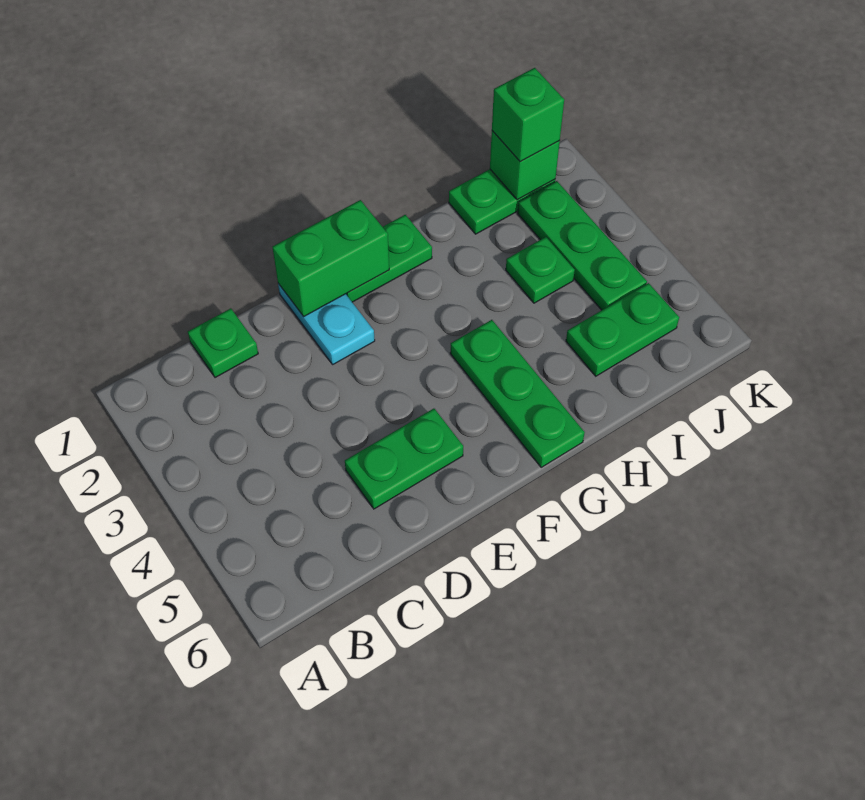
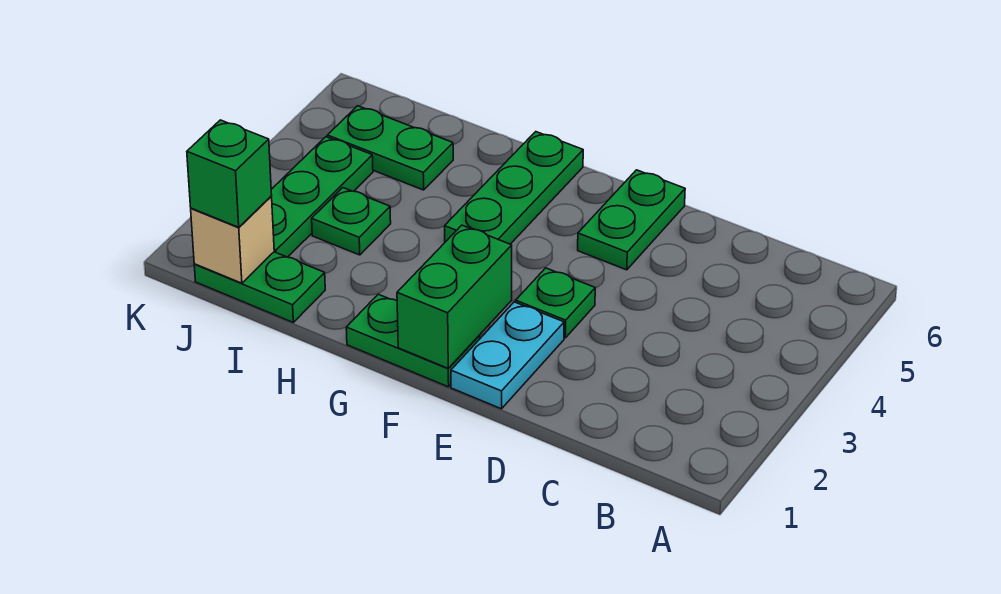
green 1x1 plate [188,308,258,378] -> green 1x1 plate moved to [516,268,595,338]
green 1x2 plate [345,409,463,509] -> green 1x2 plate turned to [578,170,685,270]
green 1x2 brick [272,200,389,317] -> green 1x2 brick turned to [397,225,512,368]
green 1x1 brick [490,131,560,200] -> tan 1x1 brick [191,196,274,283]

